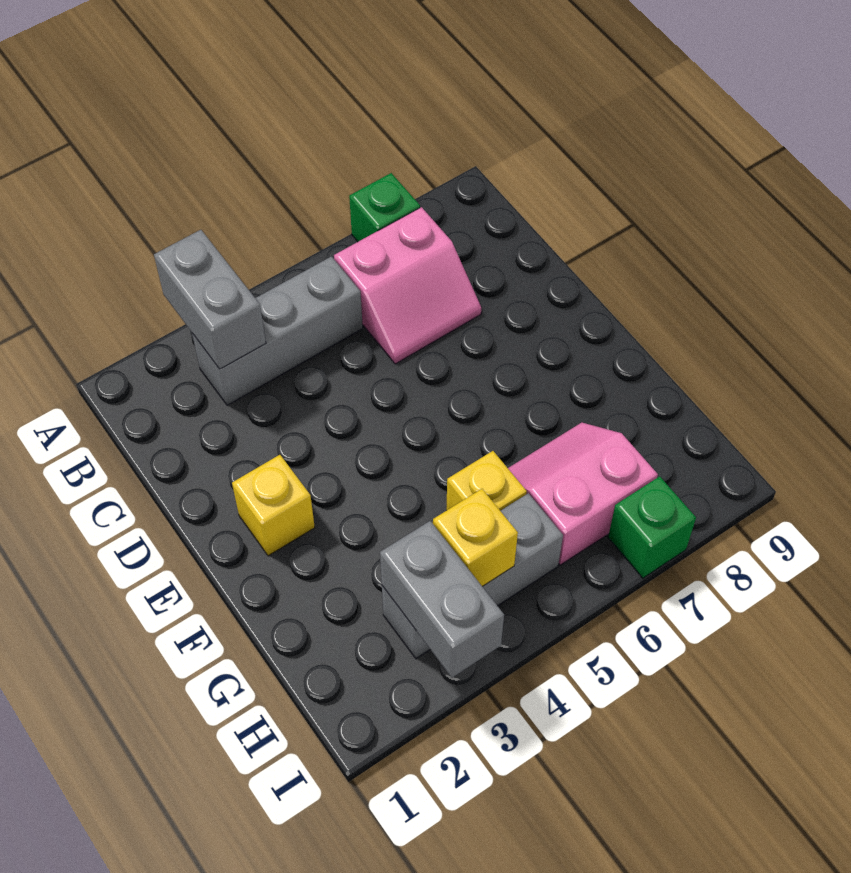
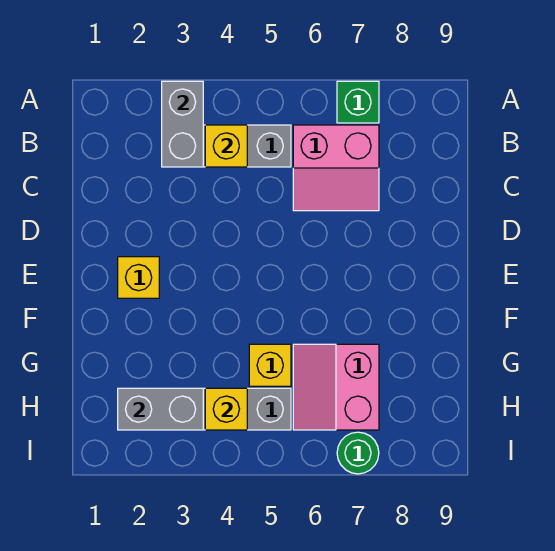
none -> yellow 1x1 brick [205,125,247,167]
pink 2x2 slope [508,423,658,565] -> pink 2x2 slope turned to [293,344,379,430]
grey 1x2 brick [380,521,504,678] -> grey 1x2 brick turned to [118,388,203,430]
green 1x1 brick [608,476,696,578] -> green 1x1 round brick [337,432,379,474]

